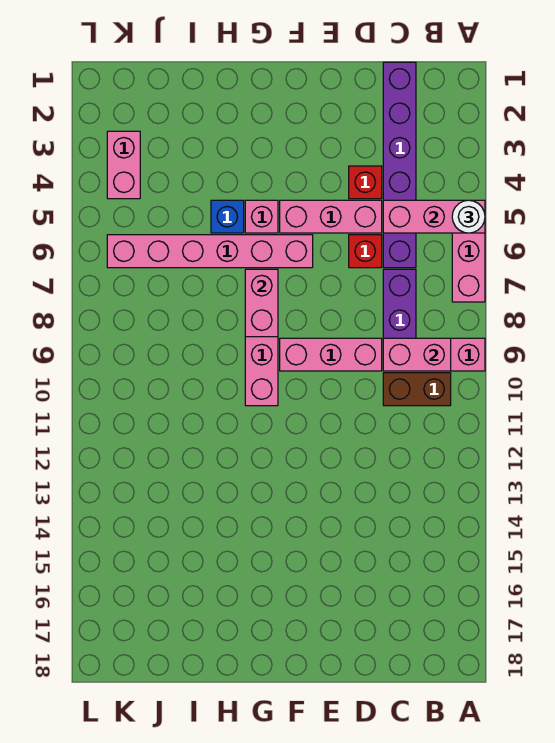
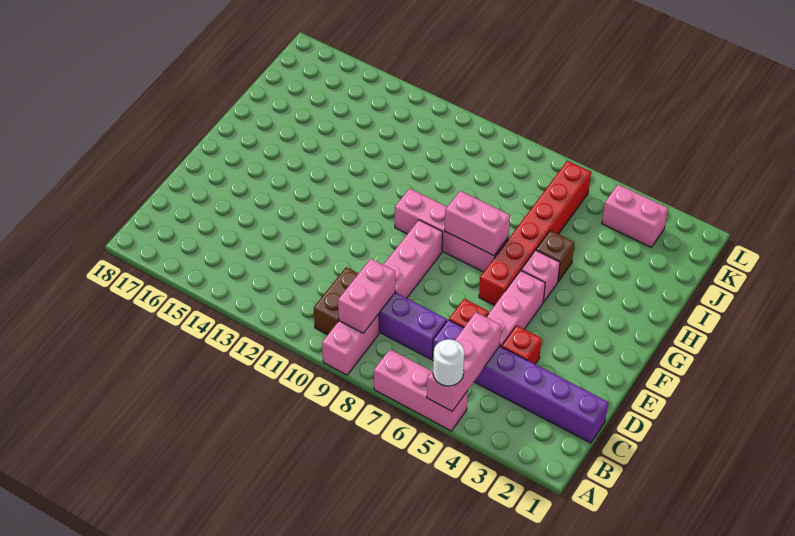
pink 1x6 brick [107,235,313,268] -> red 1x6 brick [479,161,591,305]
blue 1x1 brick [211,200,244,233] -> brown 1x1 brick [536,230,574,282]

